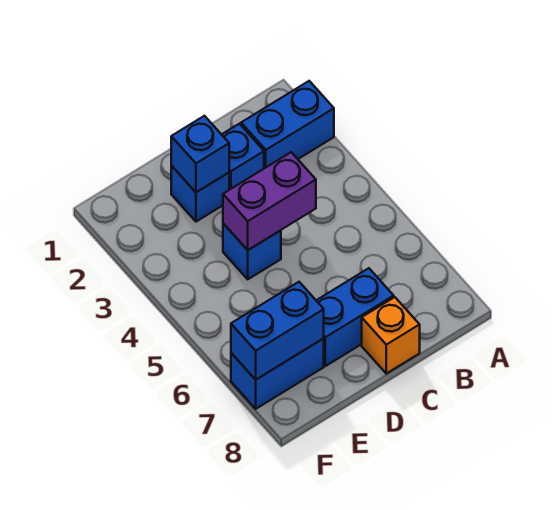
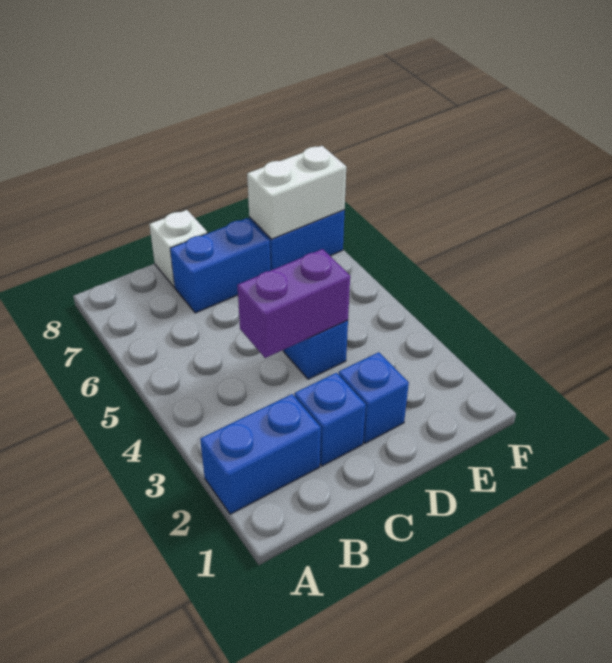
orange 1x1 brick [362,297,420,374] -> white 1x1 brick [149,210,207,287]
blue 1x1 brick [171,116,229,192] -> none
blue 1x2 brick [231,282,324,380] -> white 1x2 brick [247,146,346,239]

